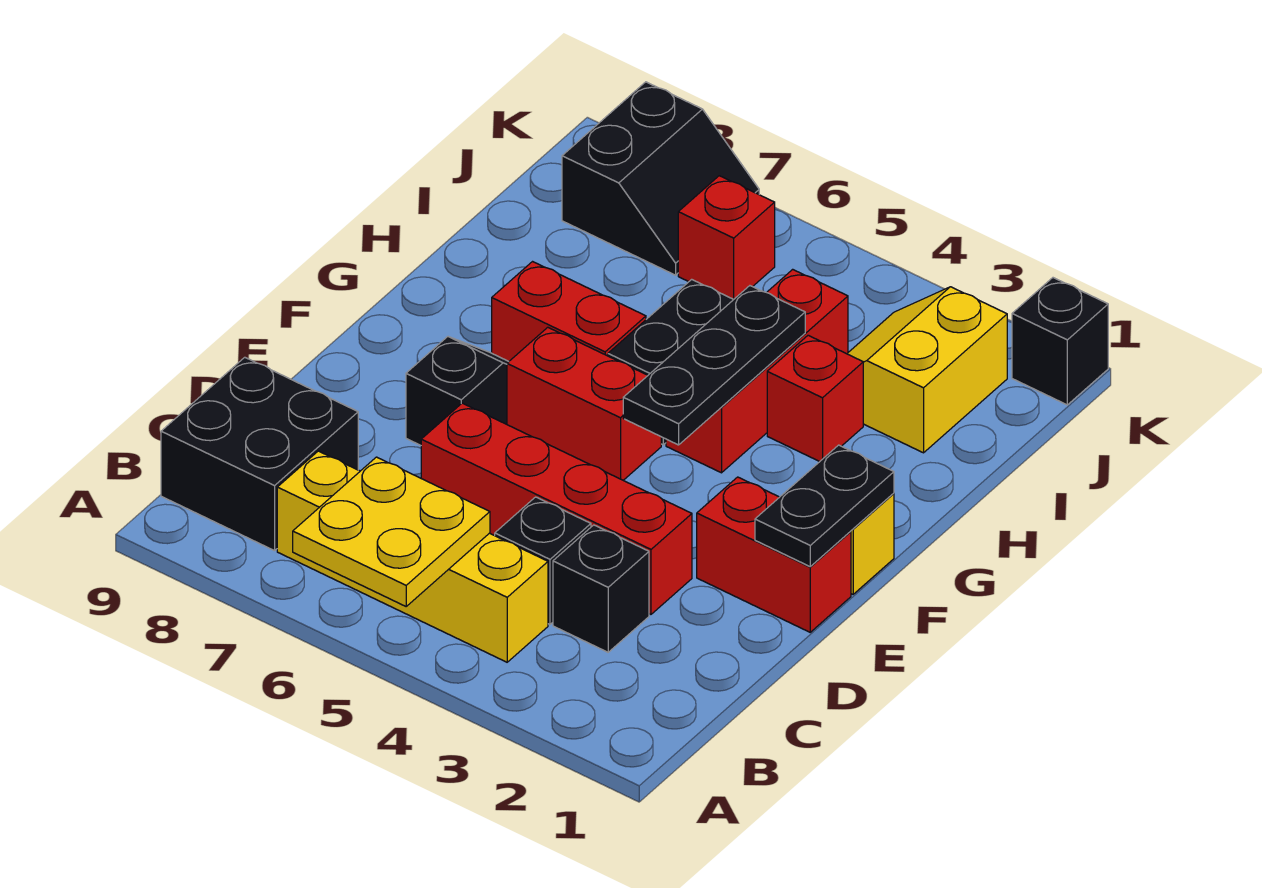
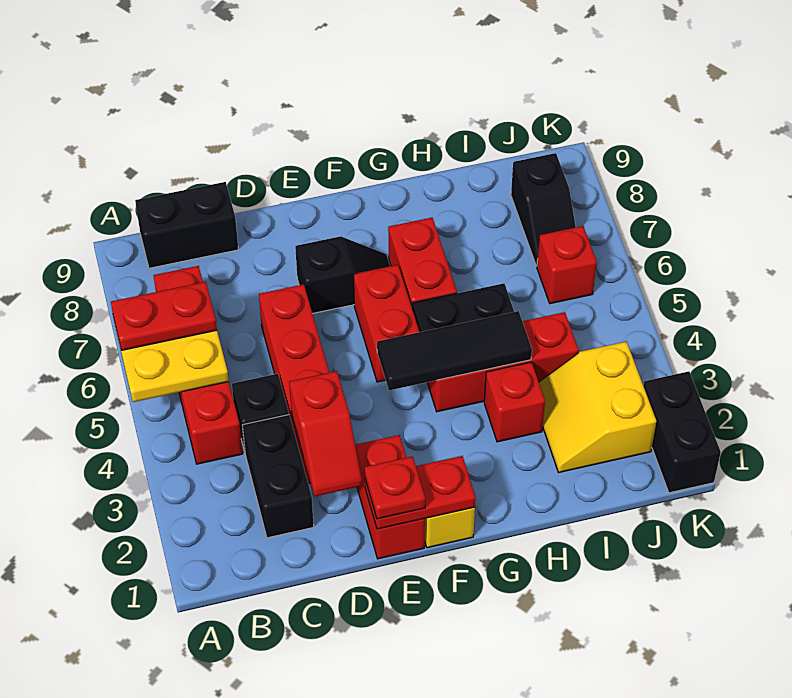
none -> red 1x2 plate [111,282,217,350]
yellow 1x4 brick [277,451,548,662] -> red 1x4 brick [154,266,243,464]
black 2x2 brick [161,357,358,551] -> black 1x2 brick [135,182,238,268]
black 1x1 brick [553,525,649,652] -> black 1x2 brick [242,415,314,538]
none -> red 1x2 slope [289,371,362,496]
black 1x2 plate [755,445,894,566] -> red 1x2 plate [365,456,476,529]
none -> red 1x1 plate [365,456,425,519]
black 1x3 plate [623,286,805,445] -> black 1x3 tile [377,311,532,390]
yellow 2x2 slope [847,287,1007,453] -> yellow 2x2 slope turned to [539,342,656,472]
black 2x2 slope [562,82,759,275] -> black 1x2 slope [511,153,576,266]
black 1x1 brick [1012,278,1108,405] -> black 1x2 brick [643,371,721,493]

